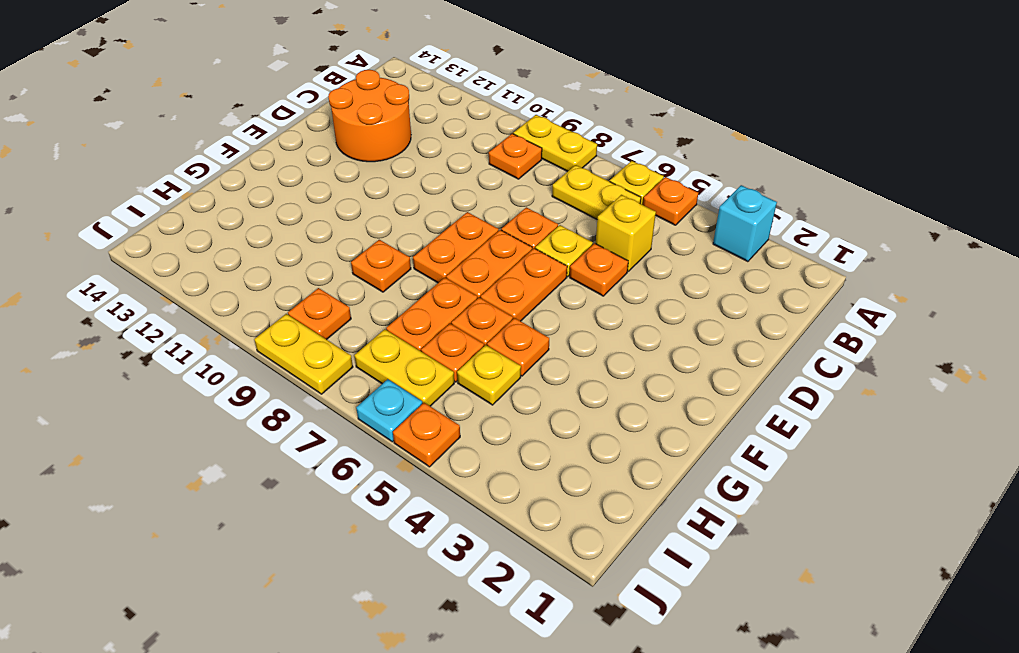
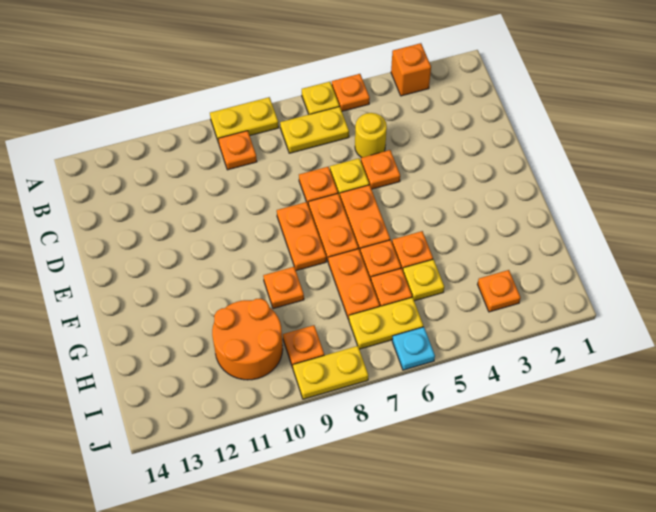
cyan 1x1 brick [713,185,777,262] -> orange 1x1 brick [391,43,431,96]
yellow 1x1 brick [596,195,656,271] -> yellow 1x1 round brick [355,113,387,158]
orange 2x2 round brick [328,70,411,162] -> orange 2x2 round brick moved to [212,299,283,380]
orange 1x1 plate [393,403,460,467] -> orange 1x1 plate moved to [478,270,521,312]

